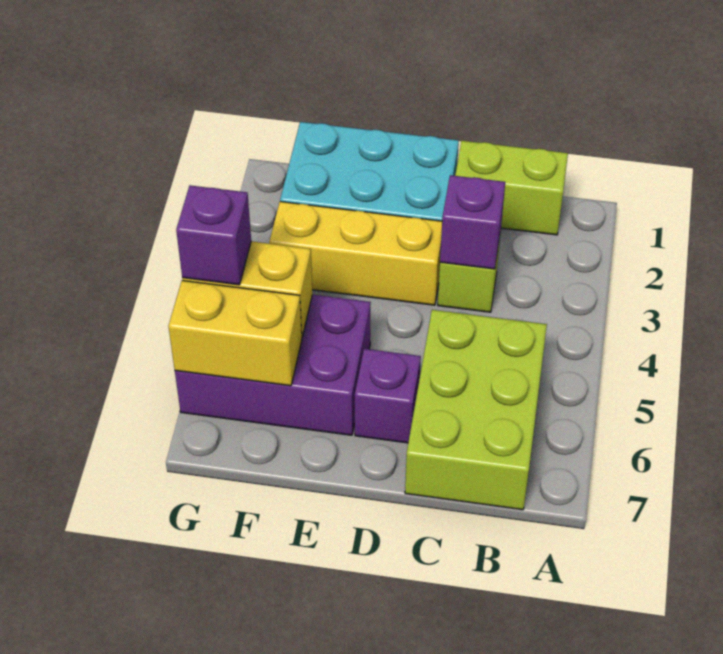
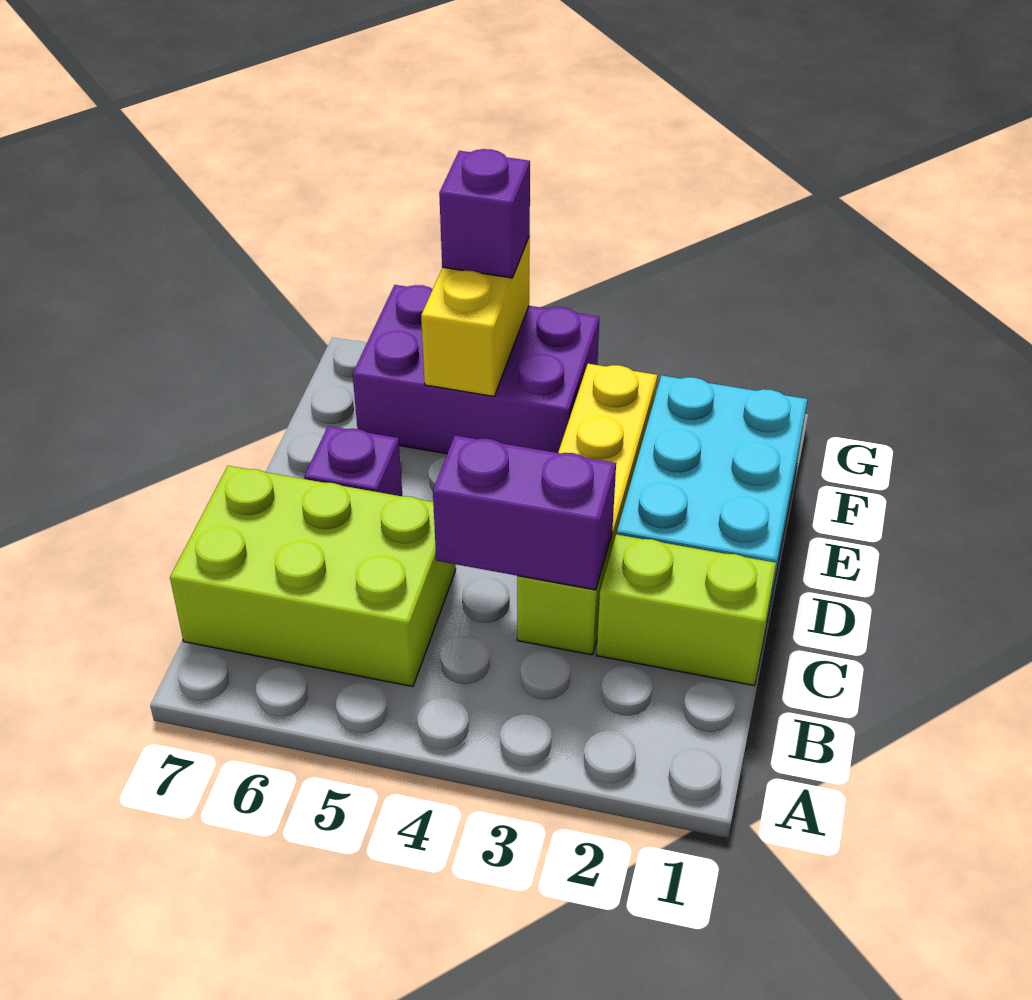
lime 1x2 brick [455,141,568,235] -> lime 1x2 brick turned to [597,534,776,686]
purple 1x1 brick [440,175,505,269] -> purple 1x2 brick [433,436,616,590]
purple 2x3 brick [175,295,371,435] -> purple 2x3 brick turned to [353,285,600,454]
yellow 1x2 brick [168,280,302,386] -> none

